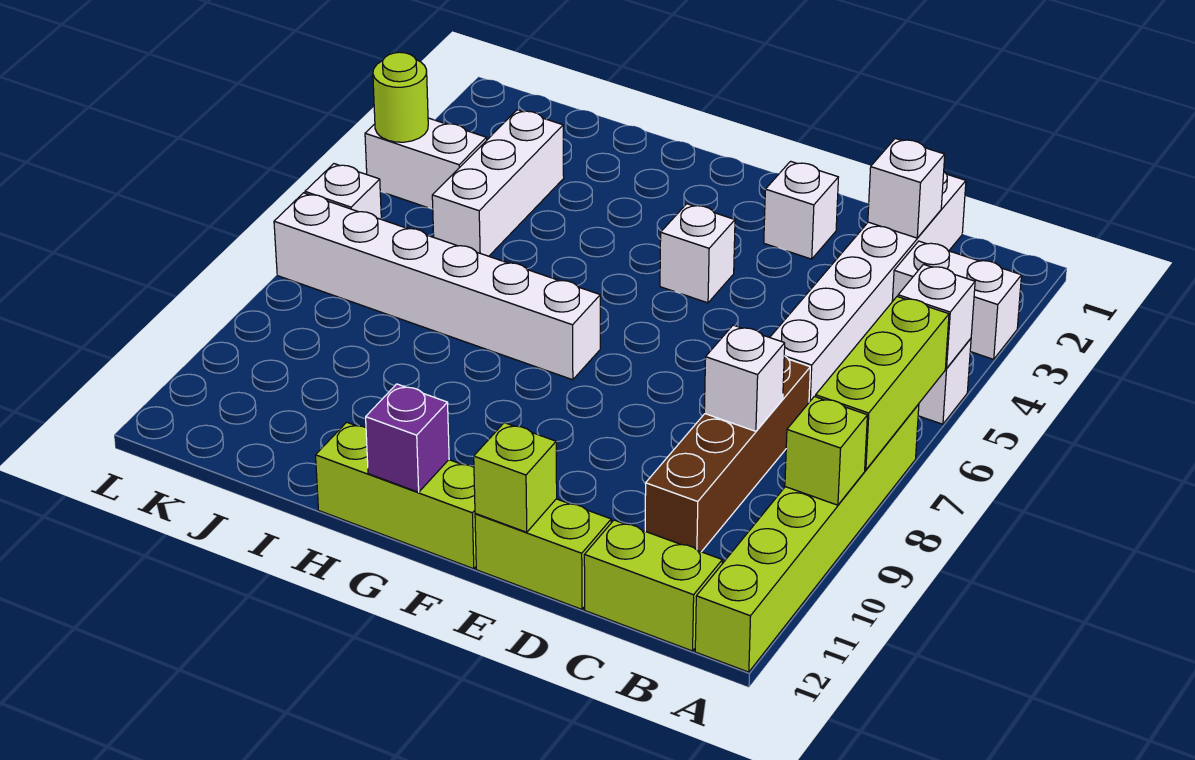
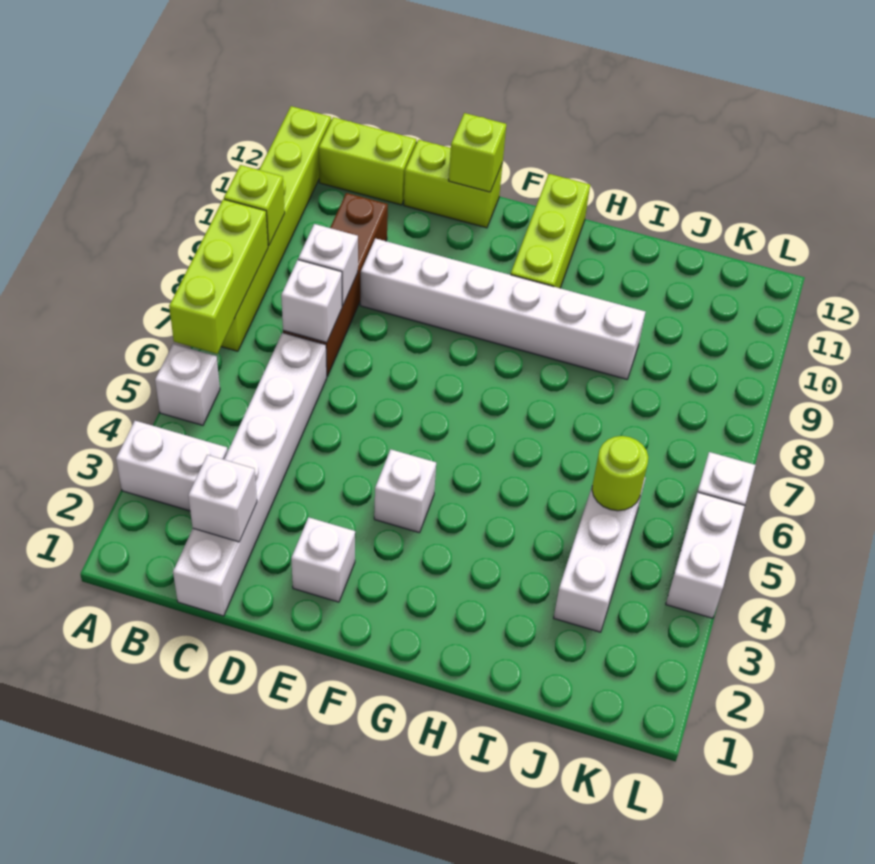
white 1x1 brick [898,264,975,368] -> white 1x1 brick moved to [281,260,342,343]
lime 1x3 brick [316,422,476,569] -> lime 1x3 brick turned to [511,174,590,288]
white 1x6 brick [274,193,600,380] -> white 1x6 brick moved to [360,238,645,379]
purple 1x1 brick [366,384,449,492] -> none
white 1x2 brick [365,118,487,209] -> white 1x2 brick turned to [666,492,745,618]
lime 1x1 round brick [373,52,428,142] -> lime 1x1 round brick moved to [592,436,648,511]

